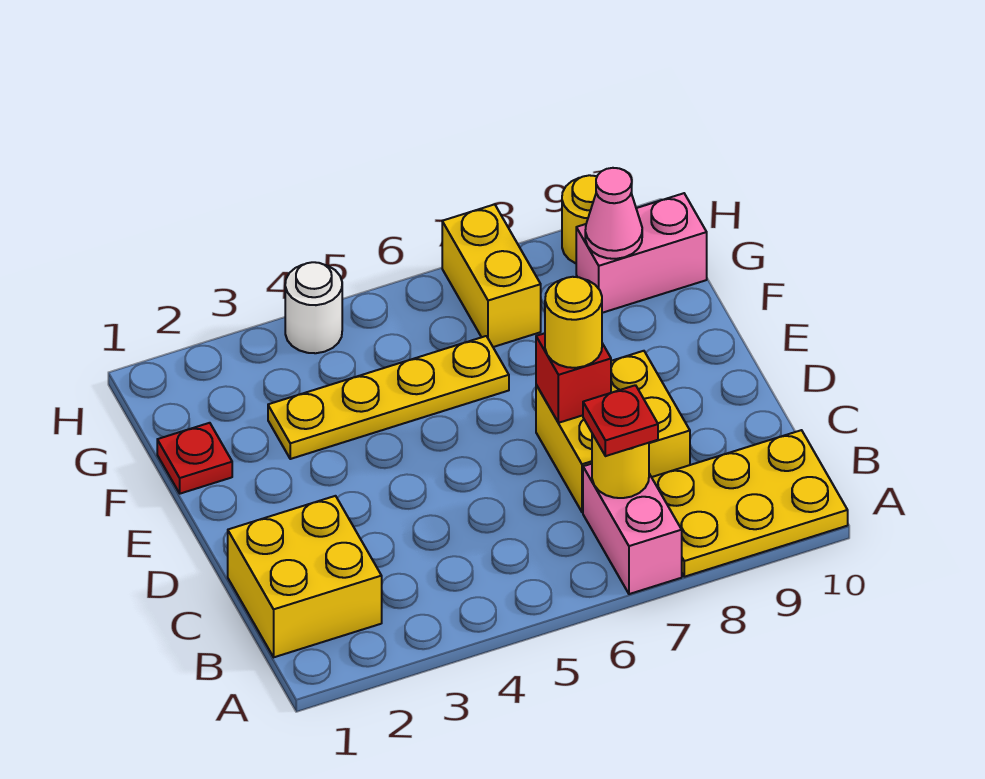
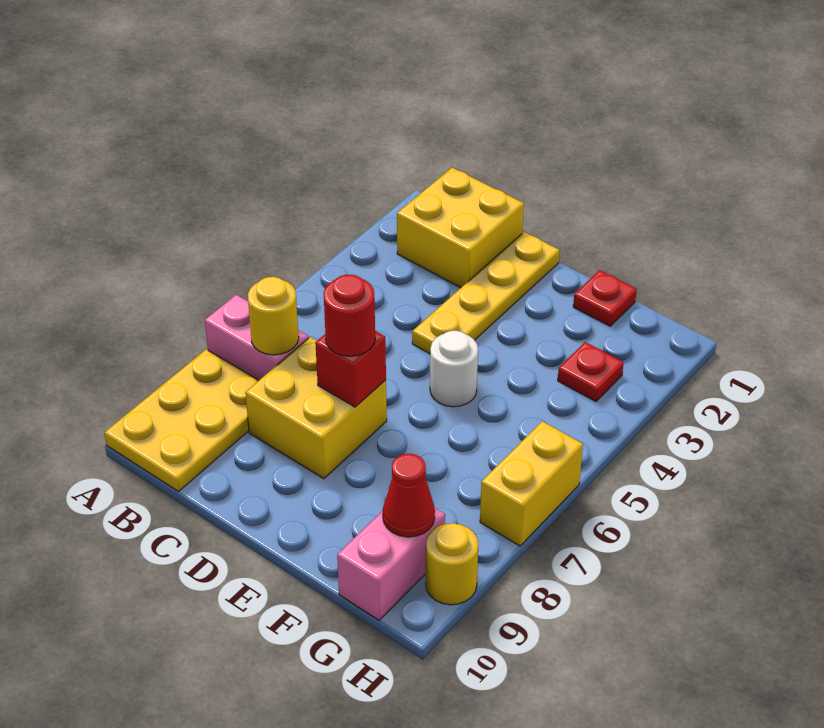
red 1x1 plate [583,385,658,456] -> red 1x1 plate moved to [558,342,624,401]
yellow 1x1 round brick [545,277,602,368] -> red 1x1 round brick [324,275,375,356]
yellow 1x4 plate [268,336,509,459] -> yellow 1x4 plate moved to [412,232,560,354]
yellow 1x2 brick [442,204,541,347] -> yellow 1x2 brick turned to [480,421,583,546]
pink 1x1 cone [585,168,642,259] -> red 1x1 cone [383,454,435,537]
white 1x1 round brick [285,262,342,353] -> white 1x1 round brick moved to [430,331,478,407]

